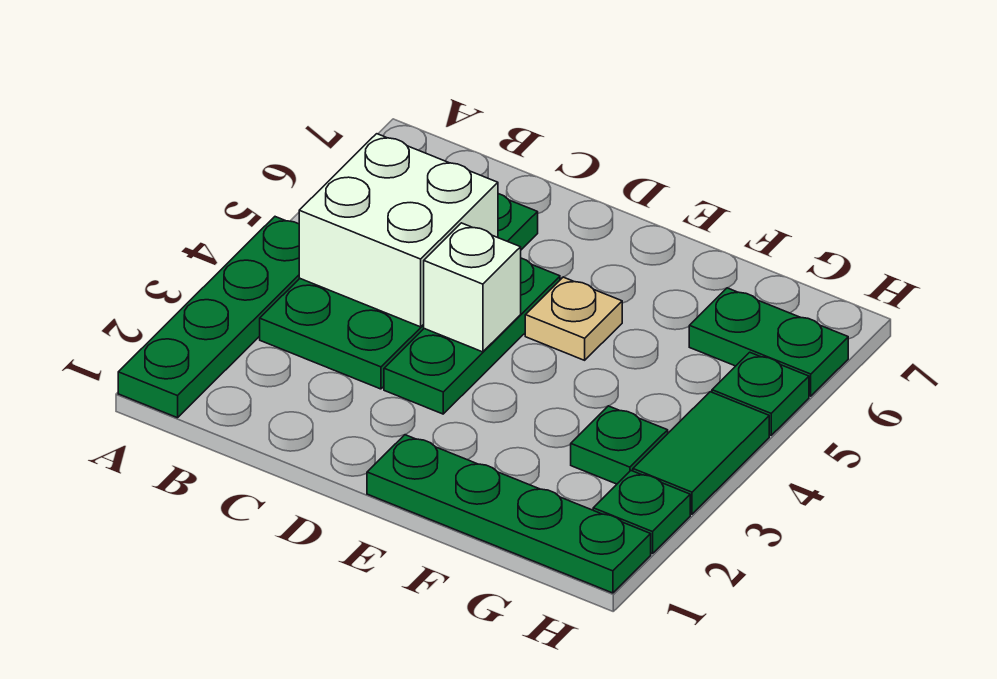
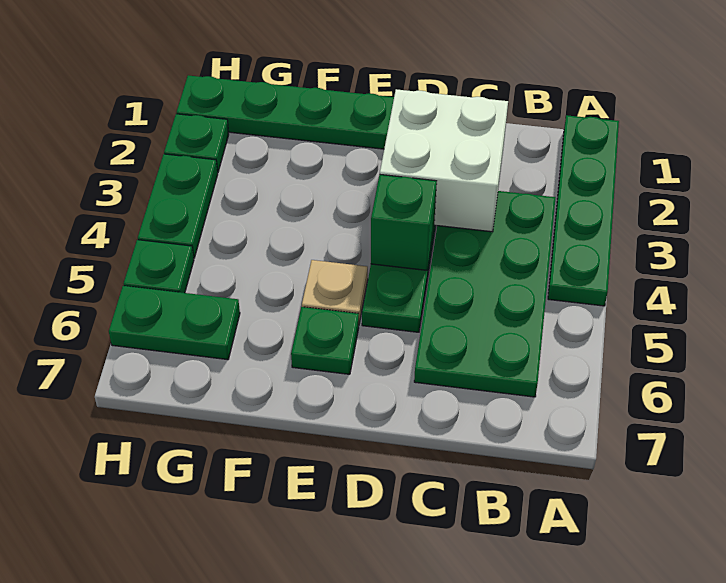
white 2x2 brick [299,134,498,327] -> white 2x2 brick moved to [380,89,508,232]
white 1x1 brick [424,223,521,352] -> green 1x1 brick [371,174,437,270]
green 1x1 plate [571,406,668,484] -> green 1x1 plate moved to [291,307,359,374]
green 1x2 tile [633,392,769,514] -> green 1x2 plate [138,154,218,258]

